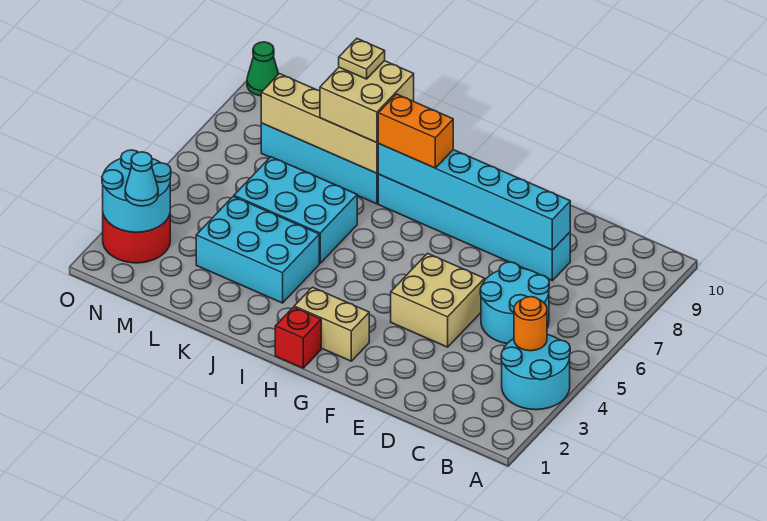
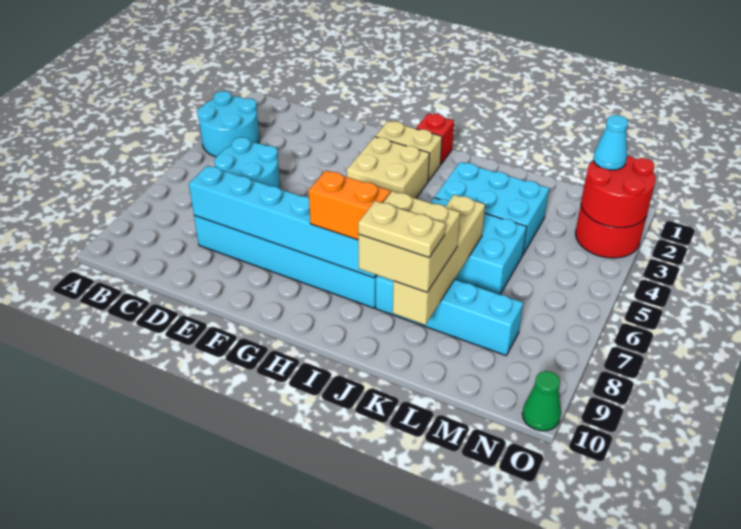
orange 1x1 round brick [514,297,547,351] -> none
tan 2x2 brick [391,253,485,347] -> tan 2x2 brick moved to [347,137,429,198]
tan 1x4 brick [261,74,379,173] -> tan 1x4 brick turned to [393,195,485,325]
tan 1x1 plate [339,39,385,79] -> tan 1x2 plate [358,201,445,258]
cyan 2x2 round brick [102,150,171,232] -> red 2x2 round brick [581,156,656,228]

